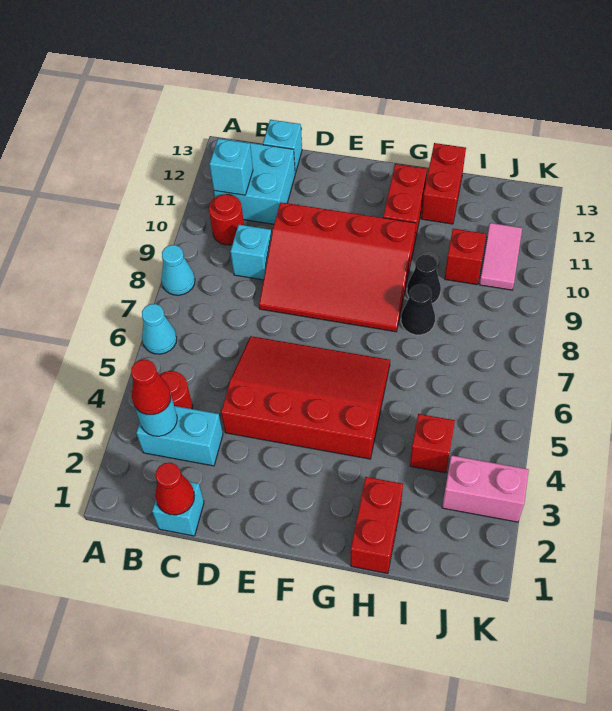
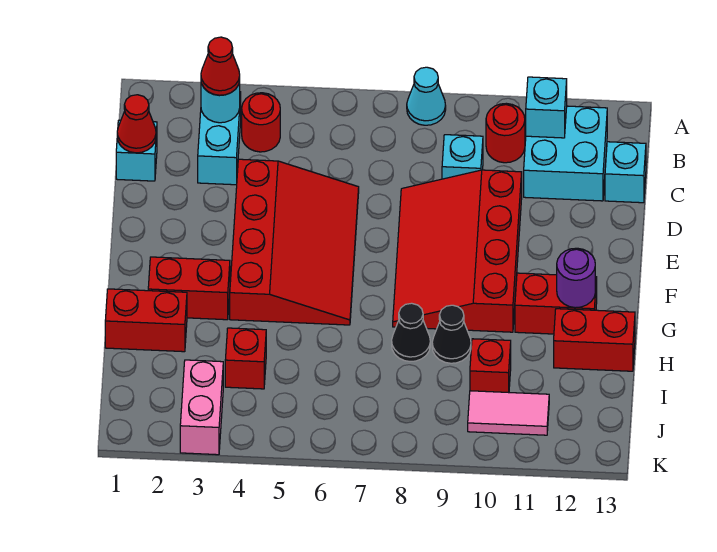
cyan 1x1 cone [142,304,177,354] -> none
none -> red 1x2 brick [148,257,230,320]
none -> purple 1x1 round brick [557,248,595,308]

